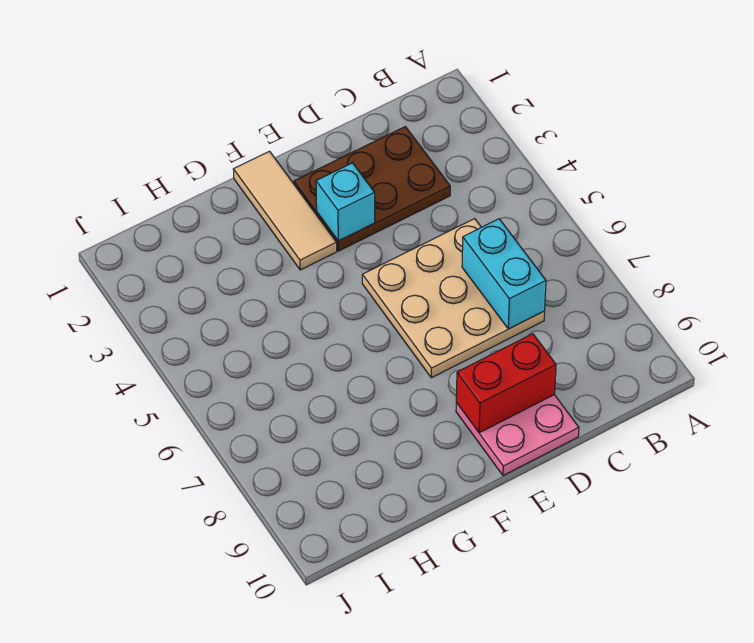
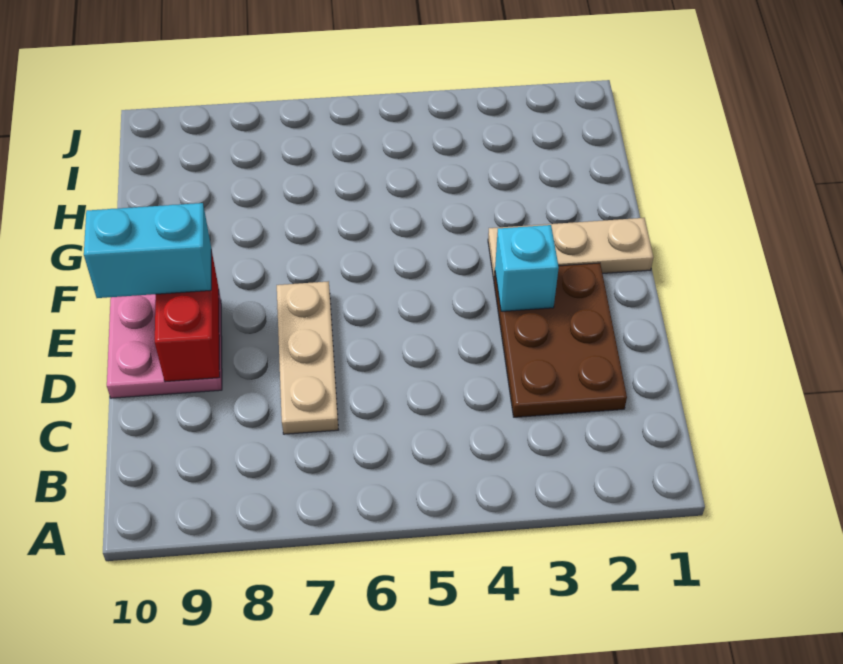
tan 3x3 plate [362,219,545,378] -> tan 1x3 plate [277,281,338,434]
cyan 1x2 brick [462,219,546,329] -> cyan 1x2 brick moved to [84,203,211,298]
tan 1x3 tile [233,151,337,270] -> tan 1x3 plate [488,218,653,279]

